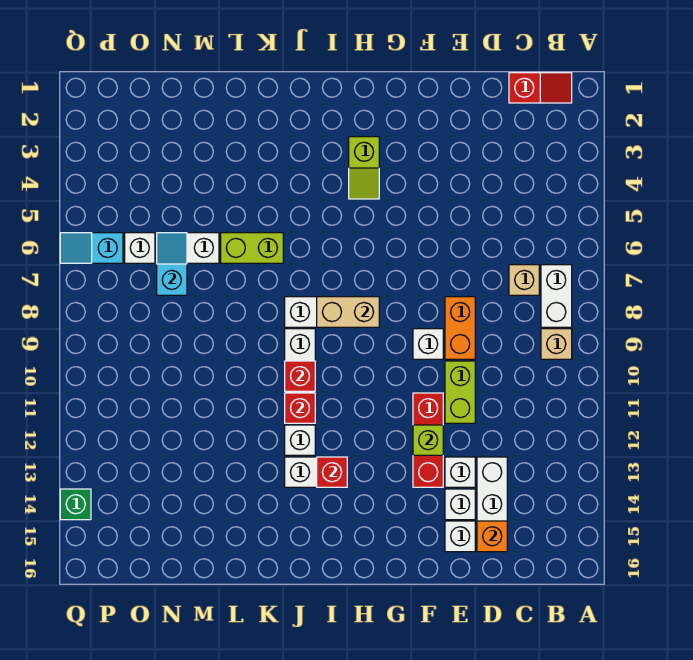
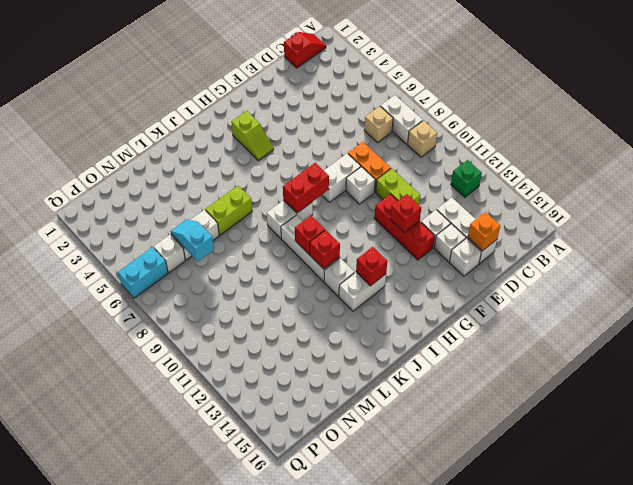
none -> white 1x2 brick [322,153,361,202]
lime 1x1 brick [413,425,443,455] -> red 1x1 brick [390,194,421,233]
tan 1x2 brick [317,297,379,327] -> red 1x2 brick [283,163,329,213]
cyan 1x2 slope [60,233,123,263] -> cyan 1x2 brick [118,247,168,298]
green 1x1 brick [60,489,91,520] -> green 1x1 brick moved to [451,160,482,197]

